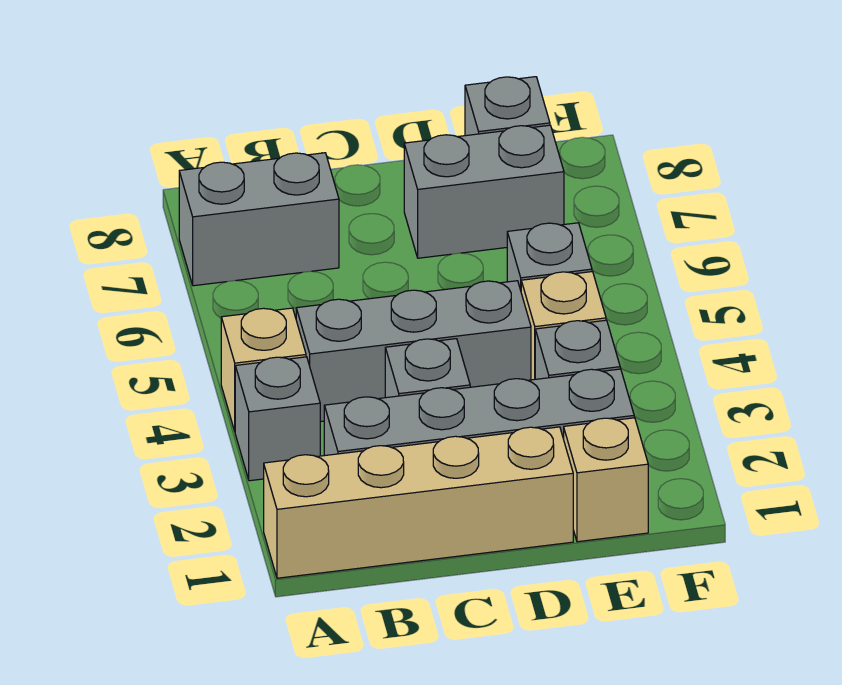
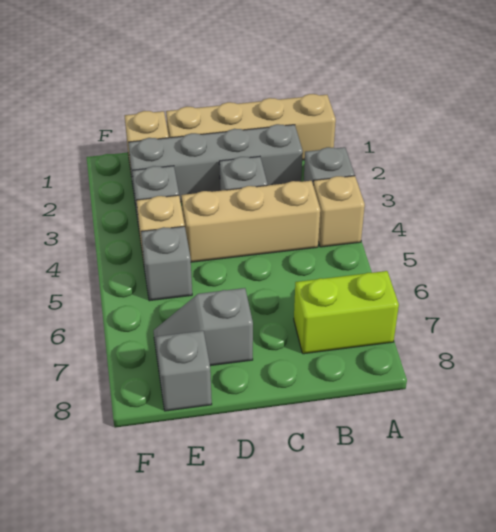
grey 1x2 brick [179,153,339,286] -> lime 1x2 brick [294,271,399,354]
grey 1x3 brick [296,281,531,422] -> tan 1x3 brick [181,181,320,262]
grey 1x2 brick [404,125,564,258] -> grey 1x2 slope [153,288,253,368]

